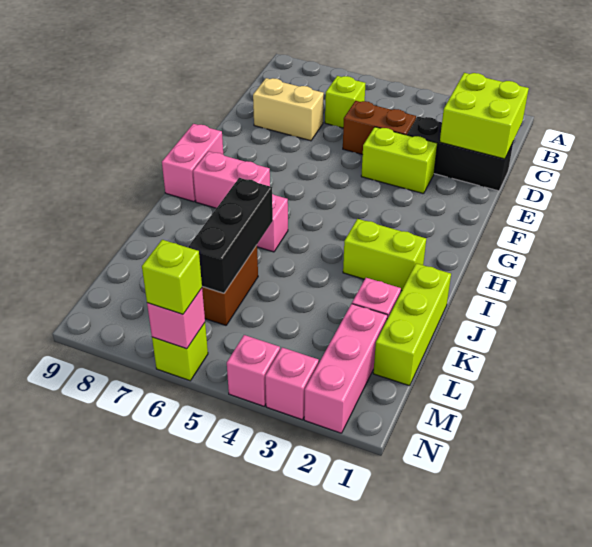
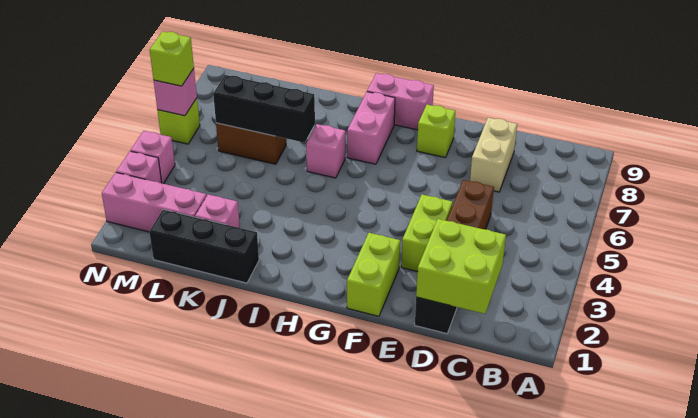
lime 1x1 brick [325,76,366,128] -> lime 1x1 brick moved to [417,105,455,157]
lime 1x2 brick [343,219,426,291] -> lime 1x2 brick moved to [347,233,400,316]
lime 1x3 brick [373,263,451,386] -> black 1x3 brick [149,209,259,283]

